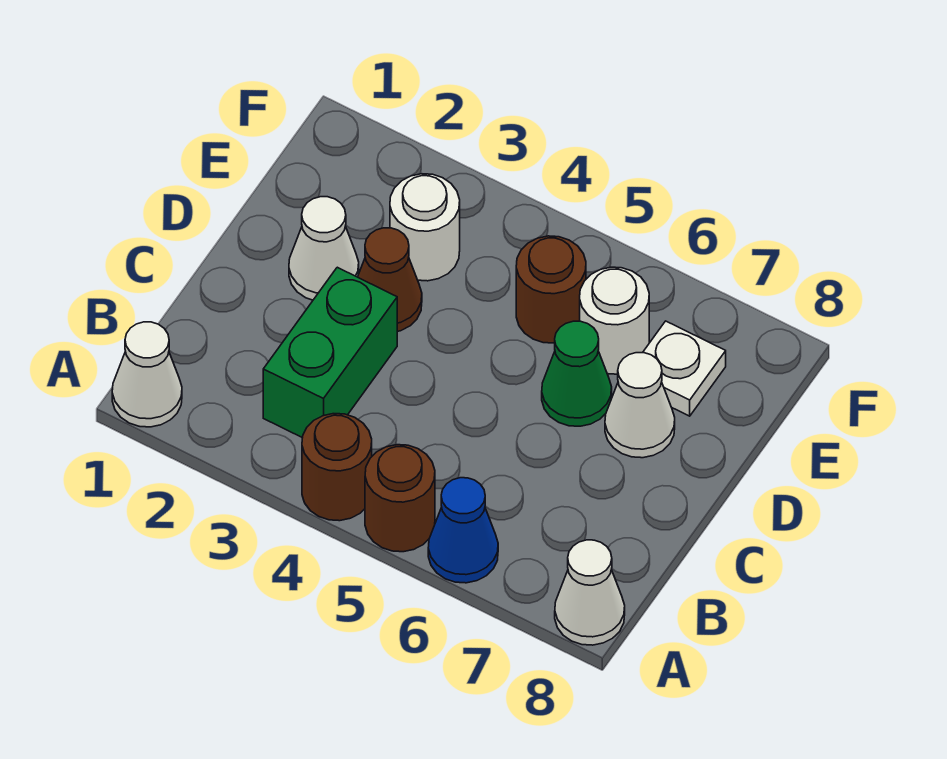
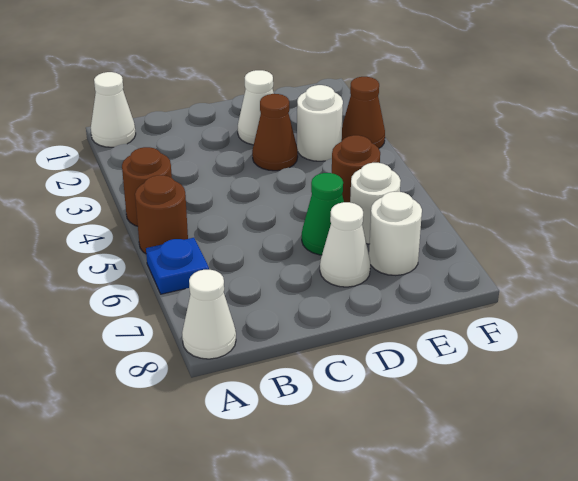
blue 1x1 cone [428,478,498,583] -> blue 1x1 plate [146,238,209,294]
green 1x2 brick [263,267,397,438] -> none
white 1x1 plate [643,321,726,416] -> white 1x1 round brick [369,192,422,275]
none -> brown 1x1 cone [342,77,385,148]

